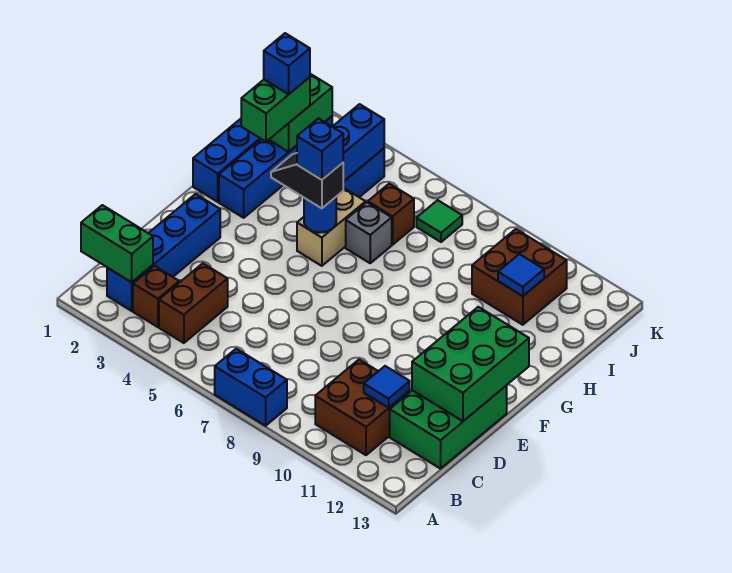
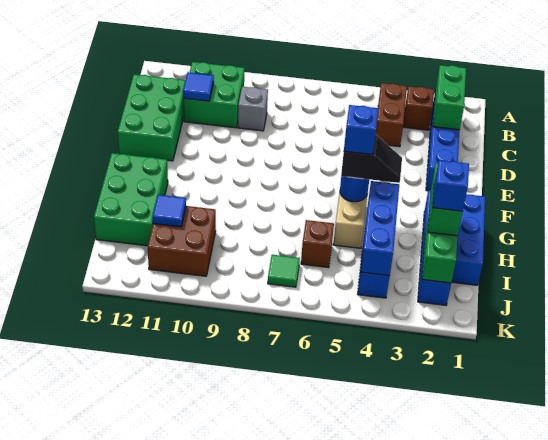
blue 1x2 brick [215,349,287,426] -> none
green 1x2 brick [81,205,153,282] -> green 1x2 brick turned to [433,65,466,130]
brown 2x2 brick [315,360,410,455] -> green 2x2 brick [183,62,245,128]
green 2x3 brick [412,307,529,421] -> green 2x3 brick moved to [94,153,168,246]
grey 1x1 brick [346,202,392,263] -> grey 1x1 brick moved to [238,87,268,131]

